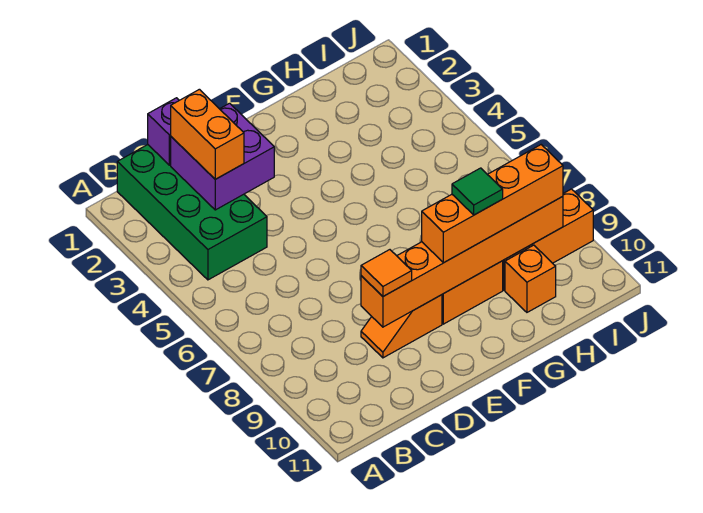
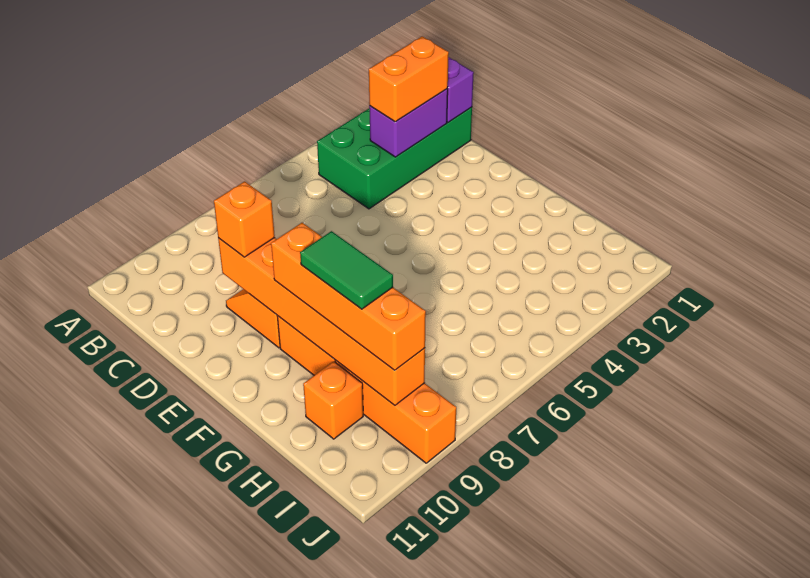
purple 2x2 brick [171,103,274,210] -> purple 1x2 brick [369,89,448,157]
orange 1x1 tile [361,250,412,296] -> orange 1x1 brick [214,181,275,257]
green 1x1 tile [452,168,503,215] -> green 1x2 tile [300,231,393,309]

